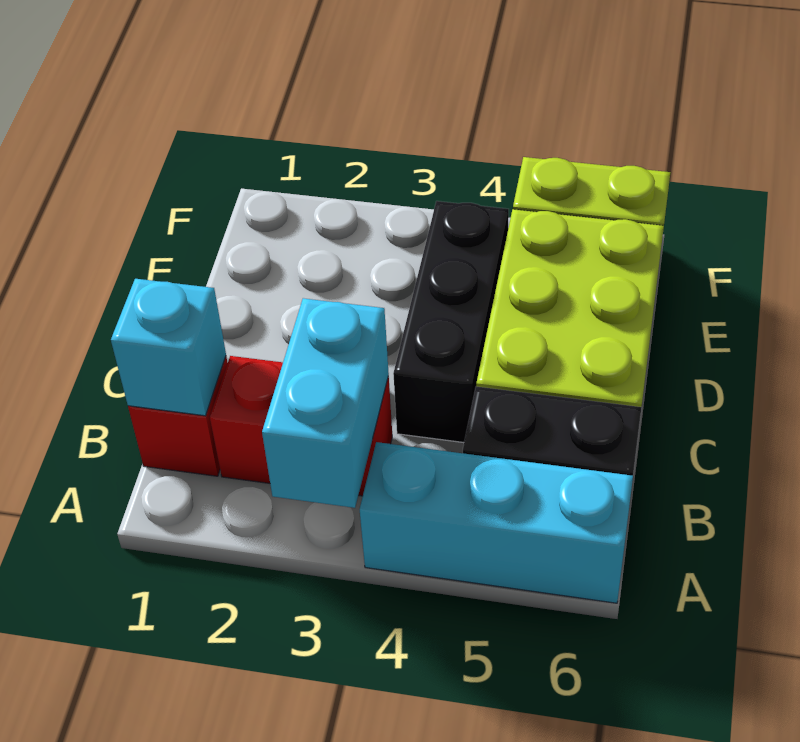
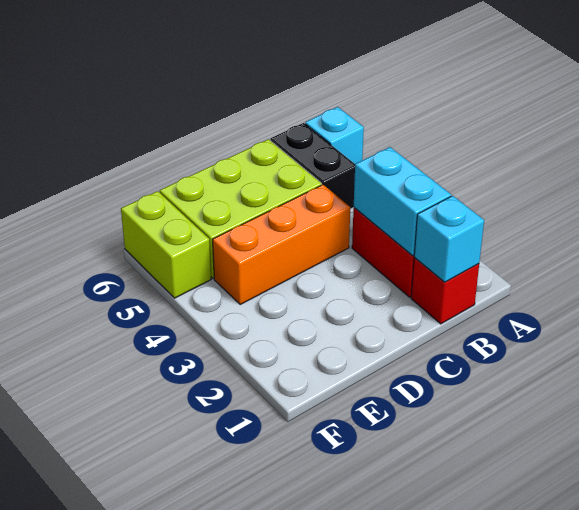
cyan 1x2 brick [262,298,389,508] -> cyan 1x2 brick turned to [354,147,451,256]
cyan 1x3 brick [360,442,633,603] -> cyan 1x1 brick [305,107,364,164]
black 1x3 brick [393,201,509,443] -> orange 1x3 brick [212,185,350,304]

